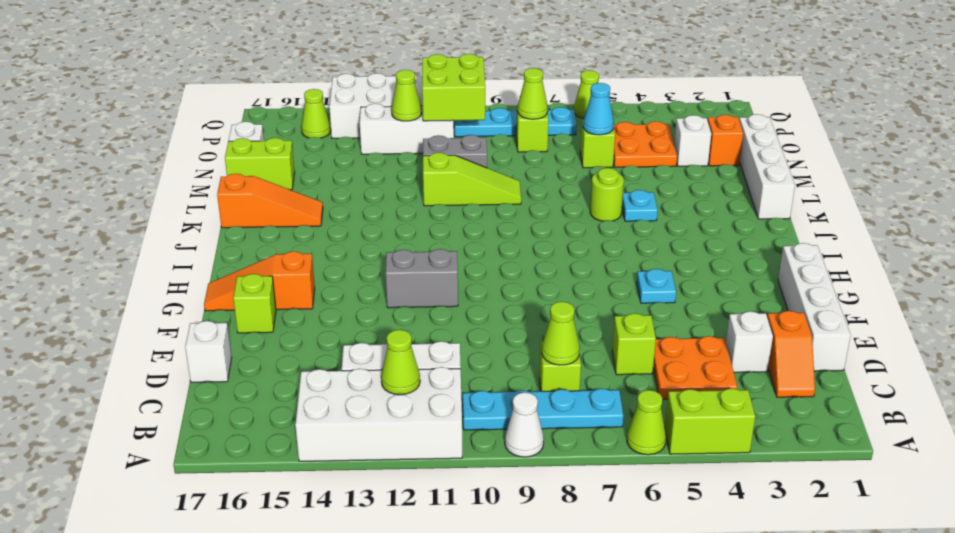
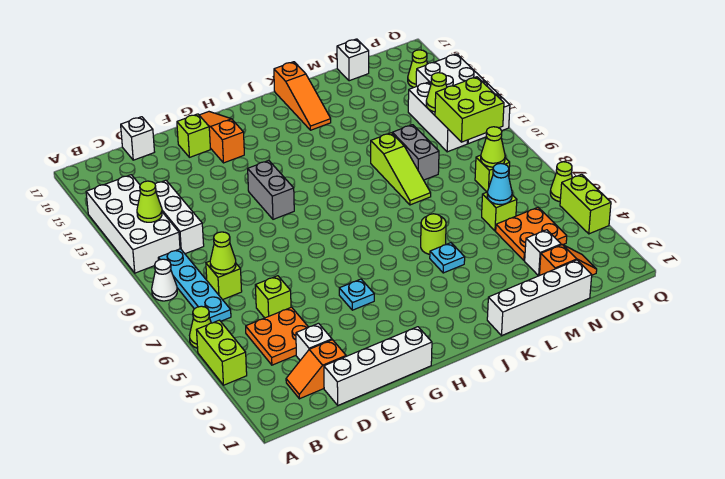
lime 1x2 brick [225,138,295,190] -> lime 1x2 brick moved to [560,174,611,234]
cyan 1x4 plate [454,107,576,137] -> none

